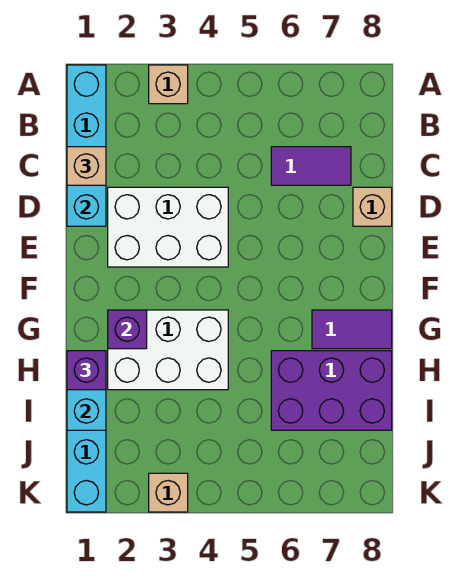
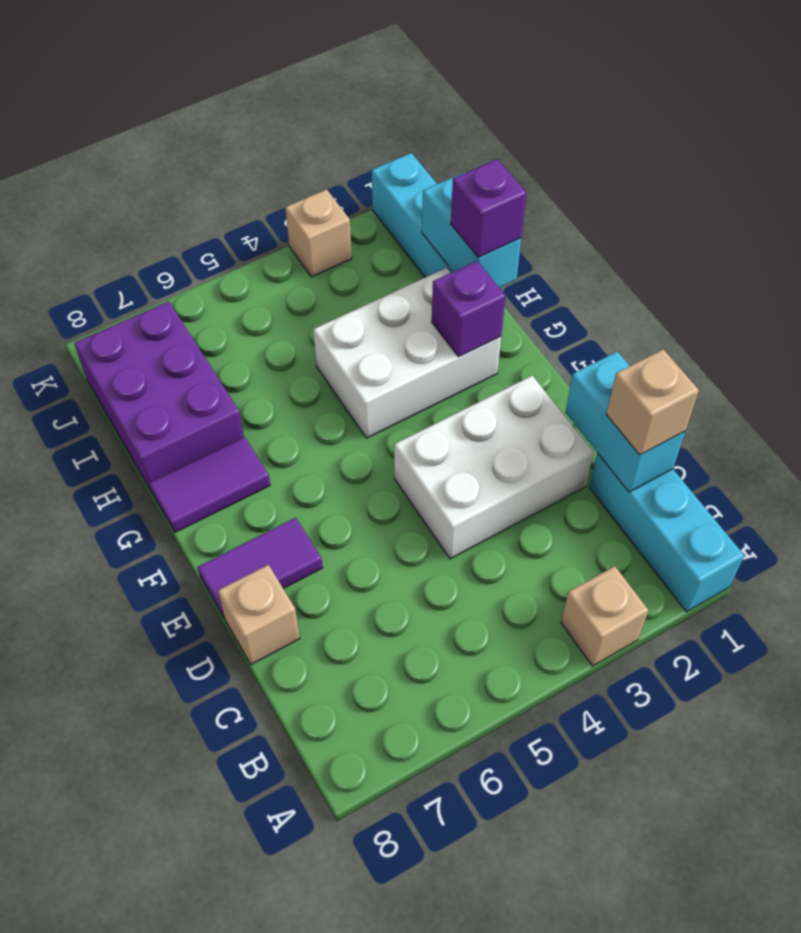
purple 1x2 tile [271,147,351,185] -> purple 1x2 tile moved to [198,518,323,619]
purple 2x3 brick [271,351,392,430] -> purple 2x3 brick turned to [74,301,244,492]

